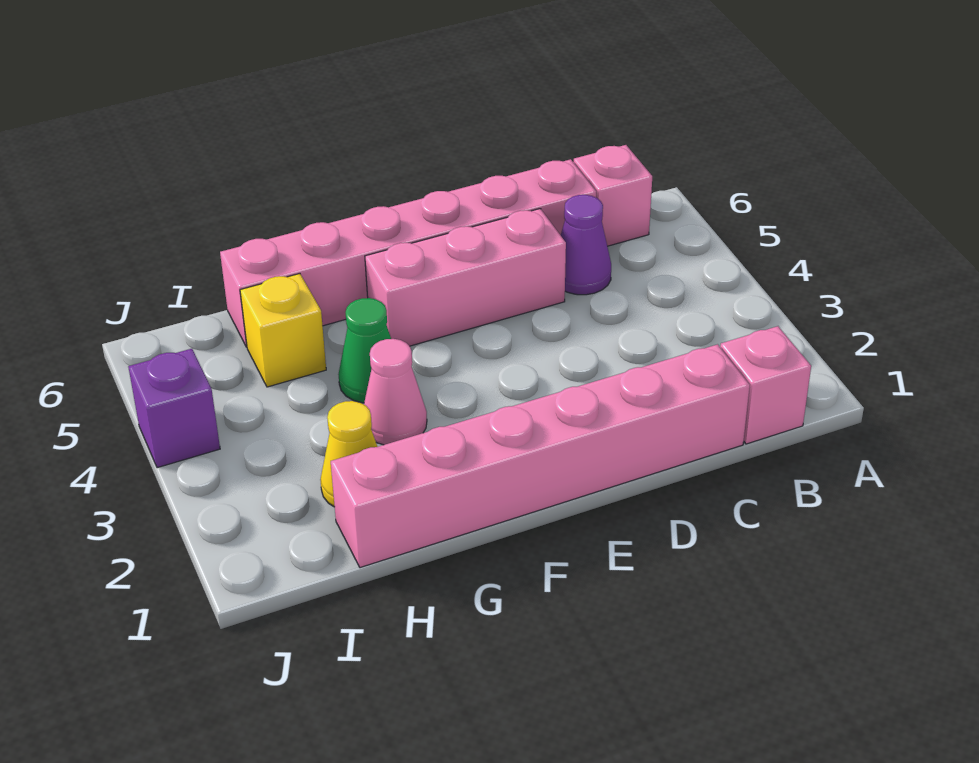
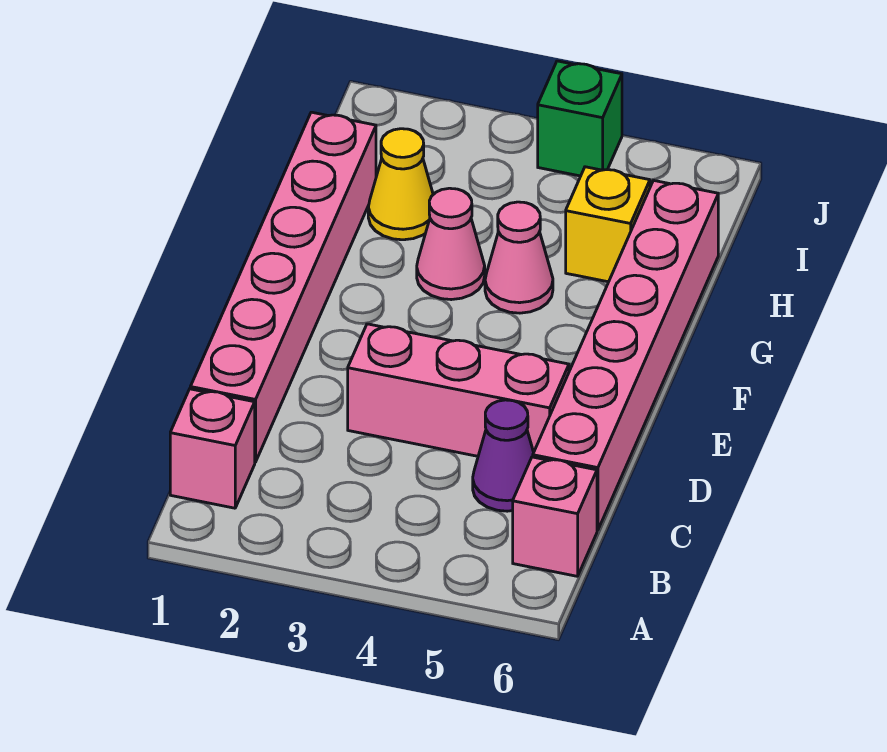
pink 1x3 brick [365,209,566,346] -> pink 1x3 brick turned to [348,324,569,456]
green 1x1 cone [338,298,391,403] -> pink 1x1 cone [485,202,553,313]
purple 1x1 brick [128,349,220,468] -> green 1x1 brick [538,61,622,176]

